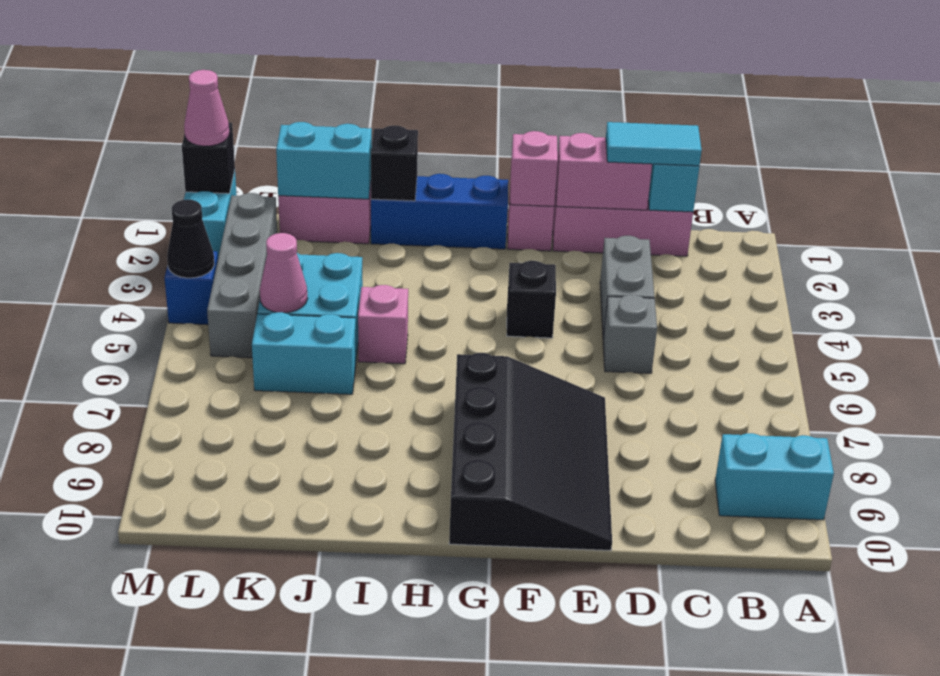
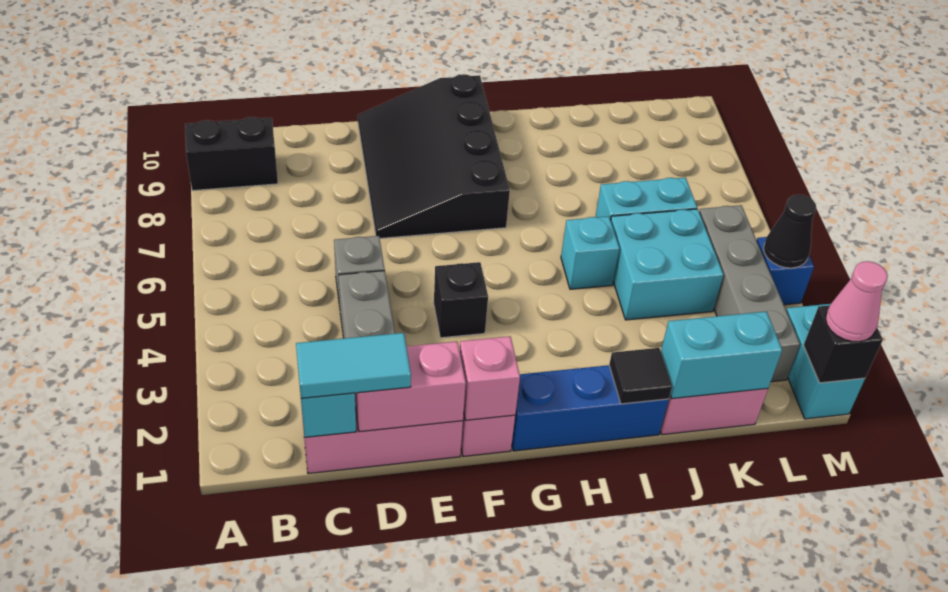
cyan 1x2 brick [715,433,834,520] -> black 1x2 brick [185,117,278,191]
black 1x1 brick [371,126,418,201] -> black 1x1 tile [609,348,672,404]
pink 1x1 brick [358,285,408,364] -> cyan 1x1 brick [561,216,620,289]
pink 1x1 cone [260,233,308,313] -> none

